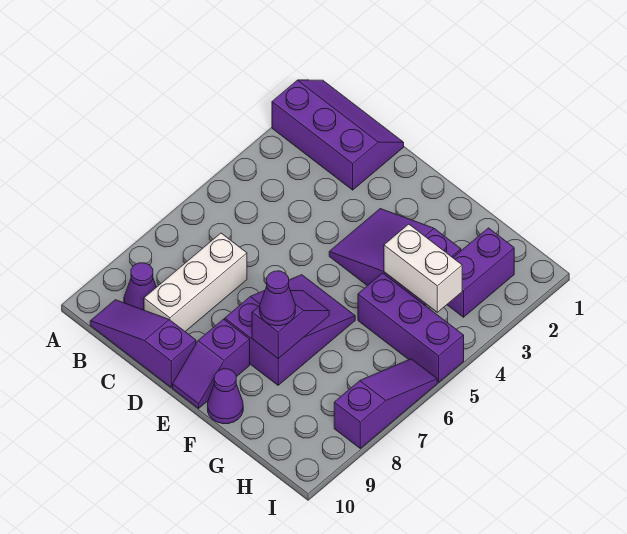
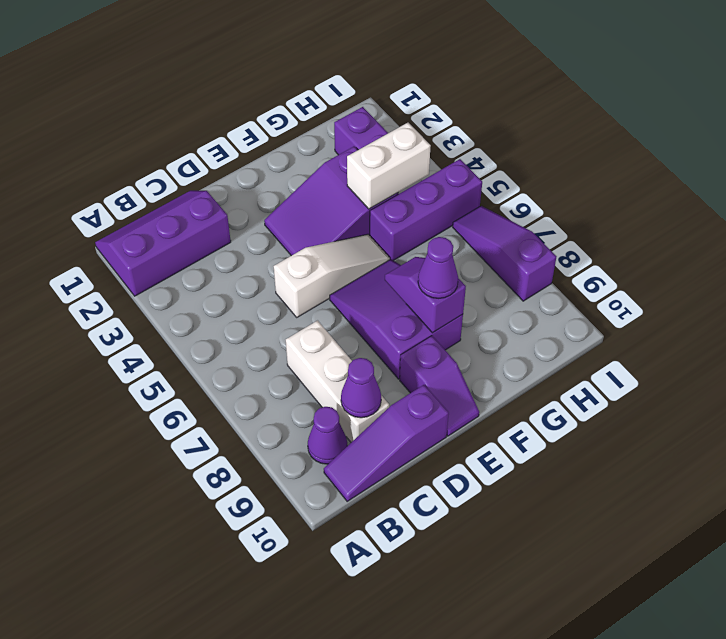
none -> white 1x3 slope [274,234,390,317]
purple 1x1 cone [208,369,243,424] -> purple 1x1 cone moved to [341,358,381,418]

